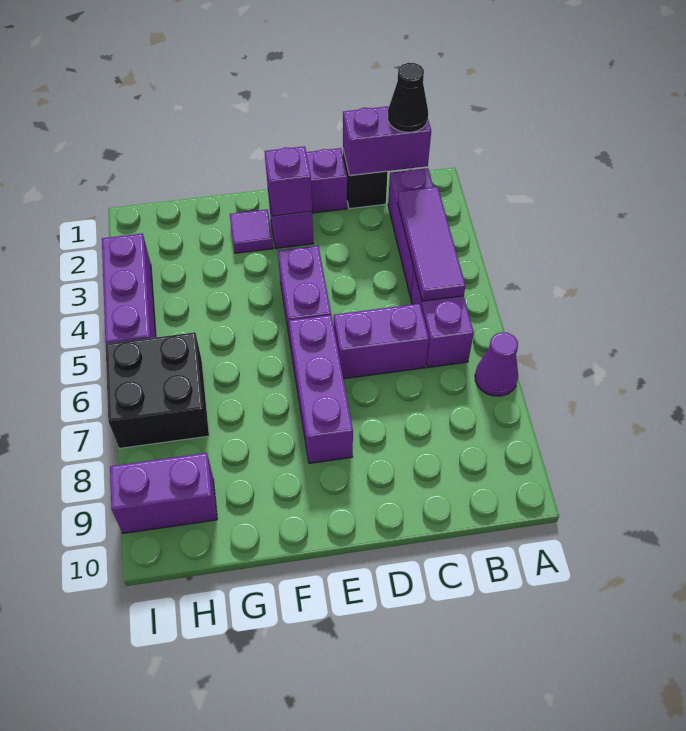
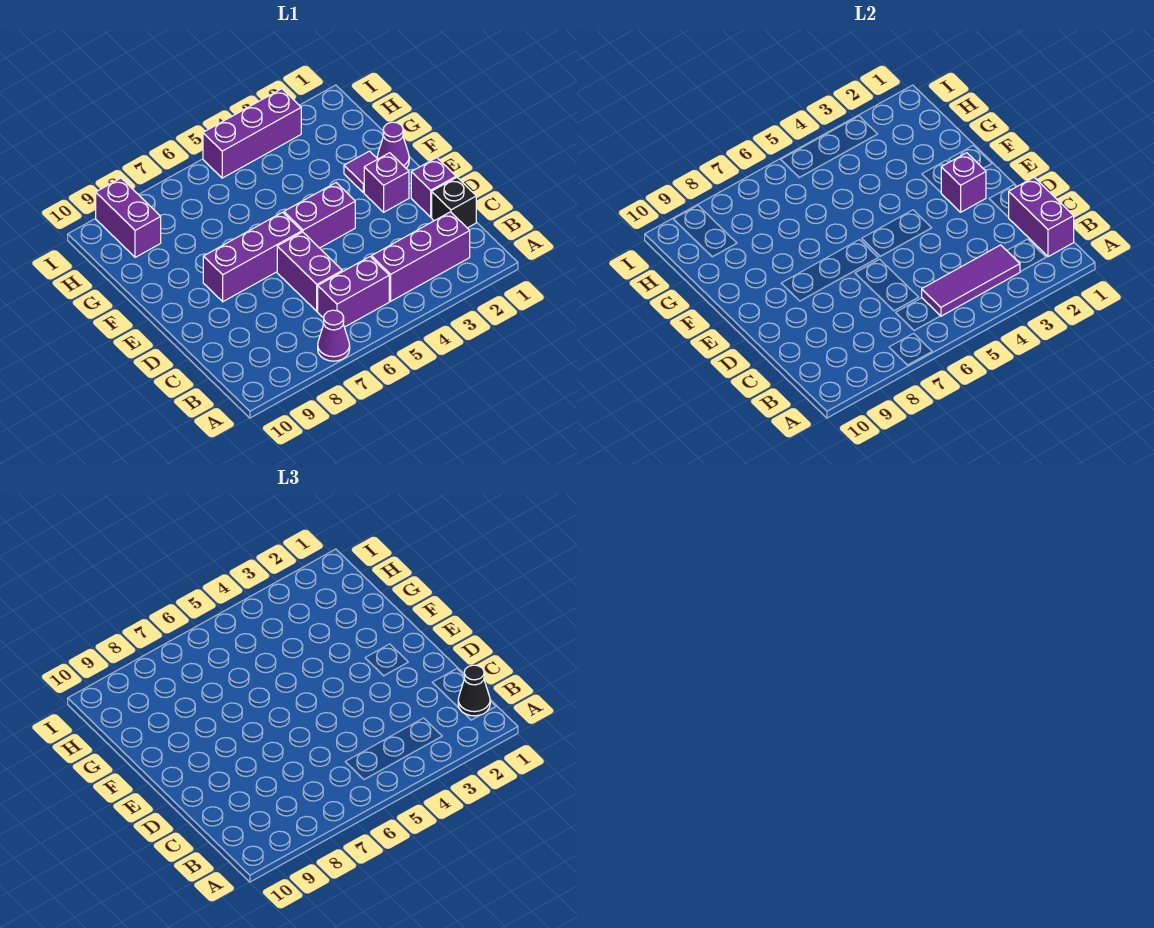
none -> purple 1x1 cone [377,122,409,168]
black 2x2 brick [106,332,209,448] -> none

